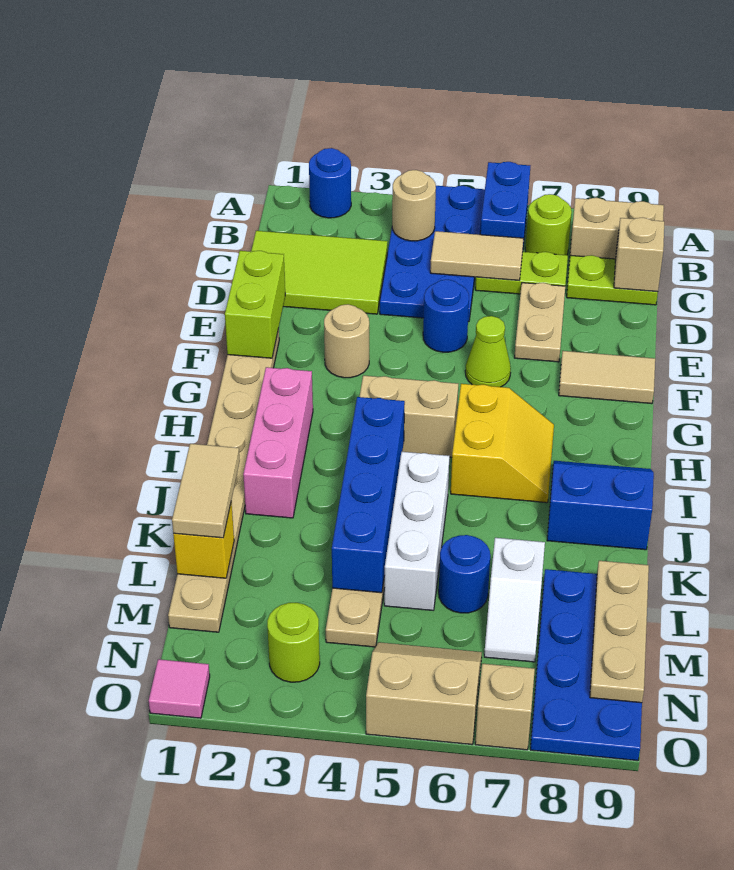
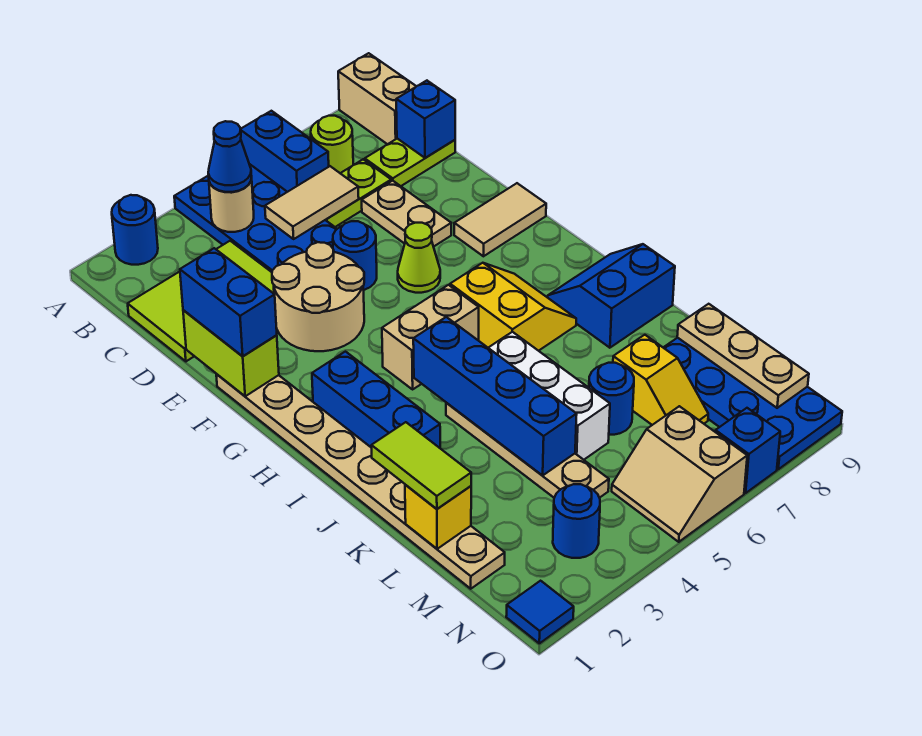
none -> blue 1x1 cone [208,121,252,192]
tan 1x2 brick [570,198,664,259] -> tan 1x2 brick turned to [338,53,416,144]
tan 1x1 brick [614,218,664,292] -> blue 1x1 brick [396,81,455,158]
none -> blue 1x2 brick [180,248,277,356]
tan 1x1 round brick [324,304,369,378] -> tan 2x2 round brick [272,242,364,351]
pink 1x3 brick [243,367,313,518] -> blue 1x3 brick [312,352,440,448]
tan 1x2 tile [172,444,240,538] -> lime 1x2 tile [371,422,471,509]
white 1x2 slope [484,538,545,662] -> yellow 1x2 slope [613,335,708,425]
lime 1x1 round brick [267,603,320,682] -> blue 1x1 round brick [553,484,600,558]
tan 2x2 slope [366,642,482,744] -> tan 2x2 slope turned to [612,406,747,542]
pink 1x1 tile [149,659,210,718] -> blue 1x1 tile [506,581,574,643]
tan 1x1 brick [475,664,535,750] -> blue 1x1 brick [715,408,780,493]

